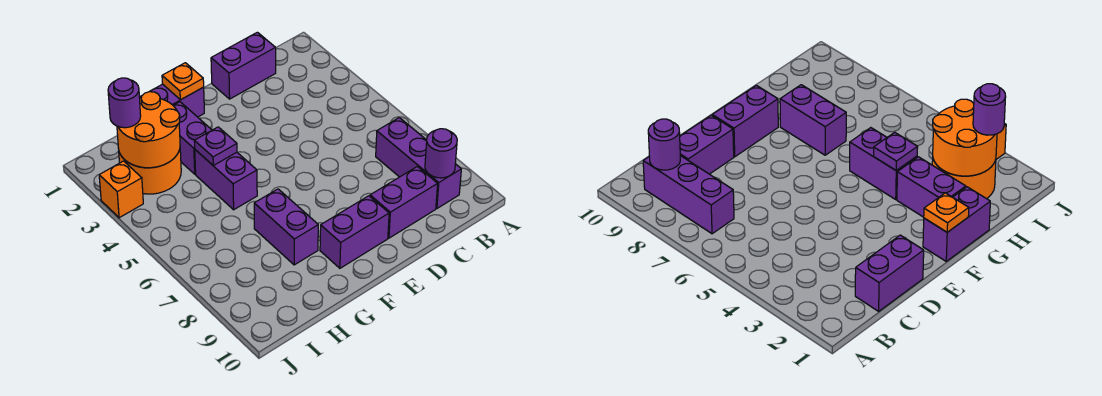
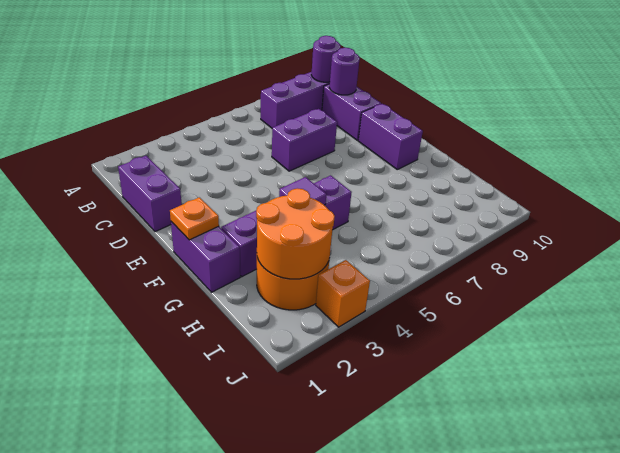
purple 1x1 plate [194,127,237,166] -> purple 1x1 tile [279,177,326,205]
purple 1x2 brick [254,189,318,265] -> purple 1x2 brick moved to [272,109,337,171]
purple 1x1 round brick [108,78,141,128] -> purple 1x1 round brick moved to [329,48,360,95]

